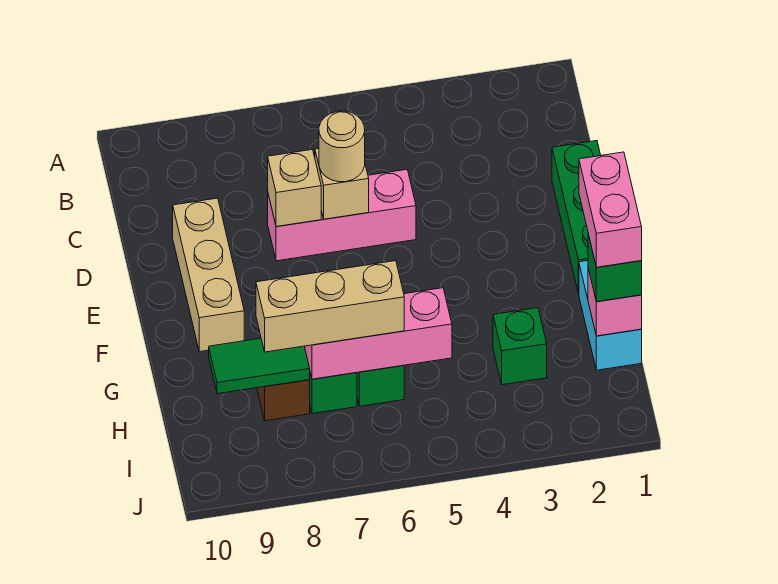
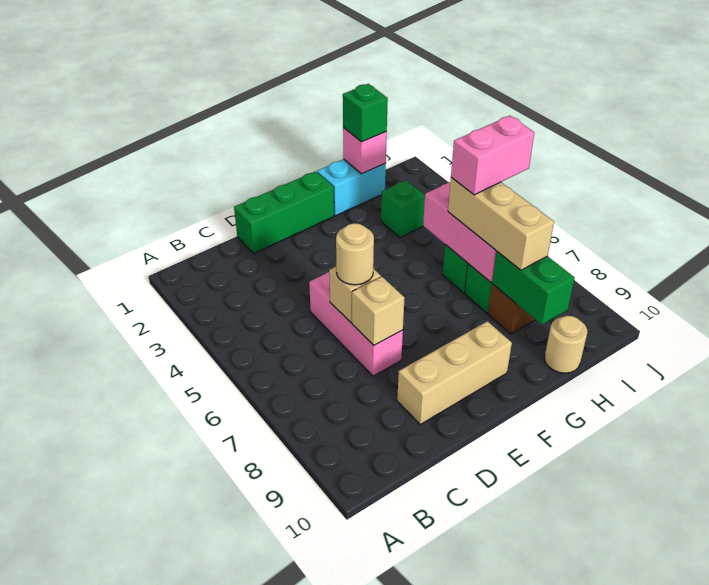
pink 1x2 brick [579,152,642,267] -> pink 1x2 brick moved to [451,116,534,195]
green 1x2 tile [209,338,310,394] -> green 1x2 brick [492,251,575,325]
none -> tan 1x1 round brick [545,316,587,373]

